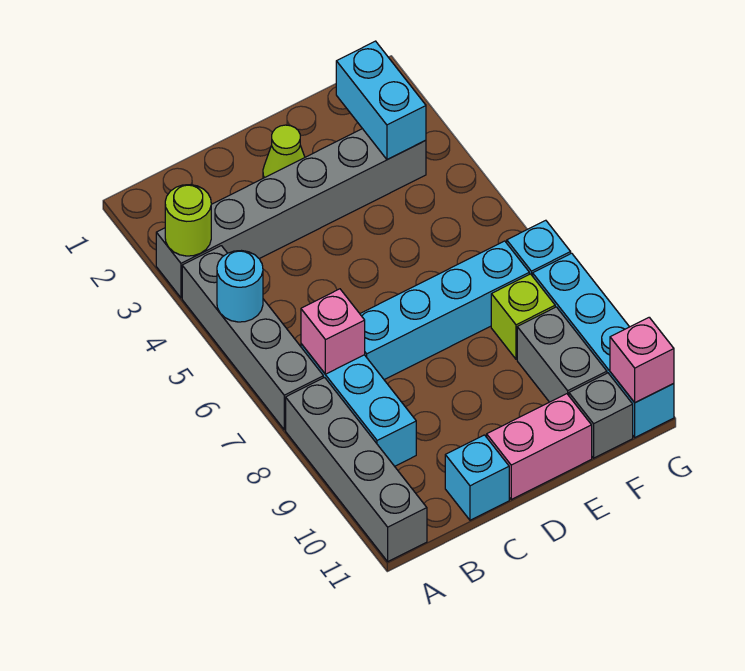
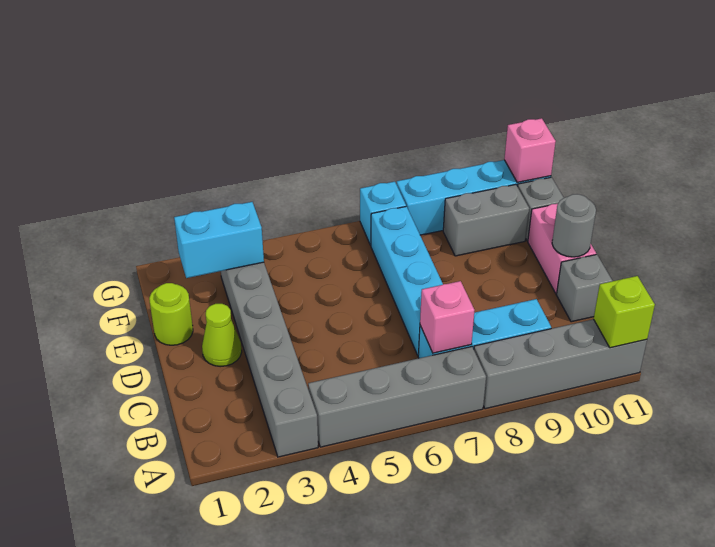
lime 1x1 round brick [165,185,211,256] -> lime 1x1 round brick moved to [149,283,193,345]
cyan 1x1 round brick [217,251,263,322] -> none
cyan 1x1 brick [445,435,509,520] -> grey 1x1 brick [557,254,612,322]
none -> grey 1x1 round brick [552,194,596,257]
lime 1x1 brick [491,274,555,359] -> lime 1x1 brick moved to [594,276,655,348]

